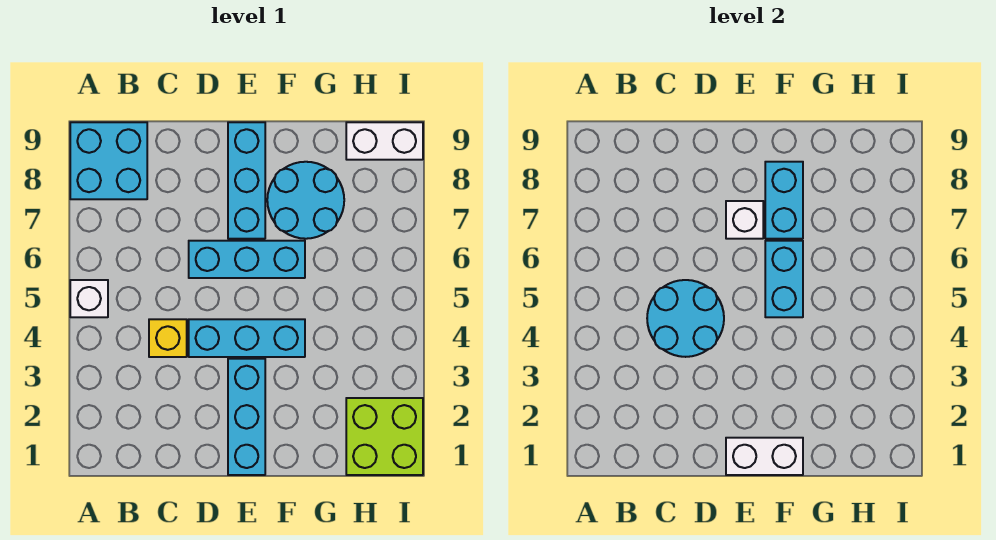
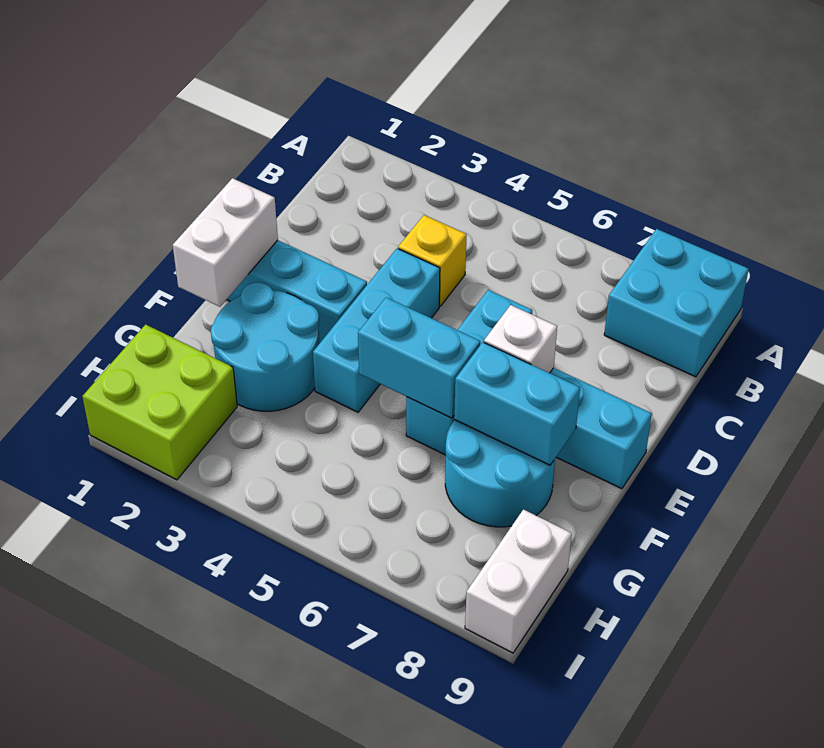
white 1x1 brick [70,280,108,317] -> none
cyan 2x2 round brick [647,280,724,357] -> cyan 2x2 round brick moved to [211,282,319,411]

